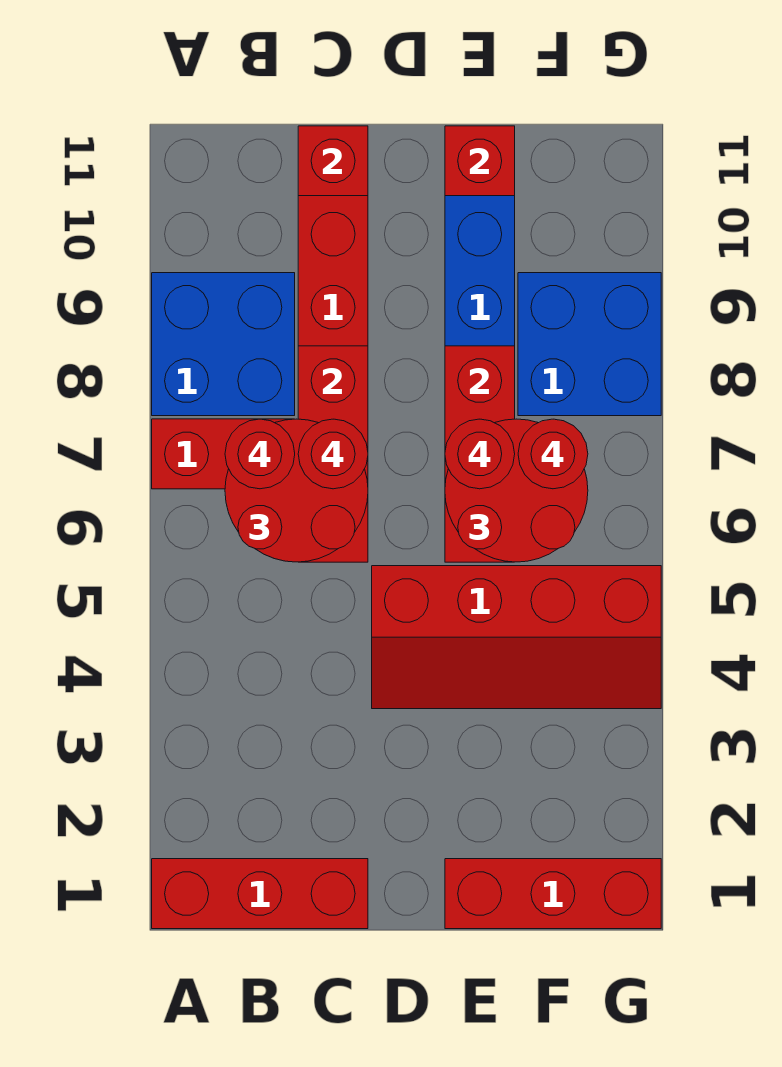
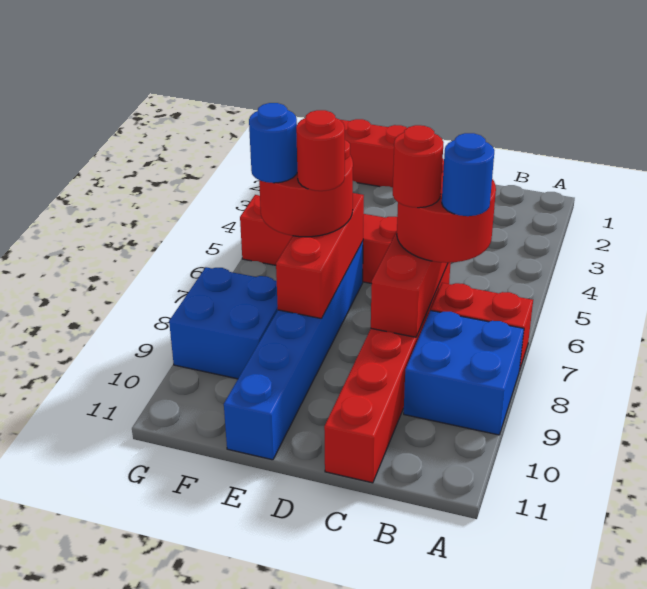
red 1x3 brick [152,859,368,929] -> none
red 1x1 round brick [225,419,295,489] -> blue 1x1 round brick [442,133,494,216]
red 1x1 brick [298,126,368,196] -> none
red 1x1 brick [445,126,515,196] -> none
red 1x1 round brick [518,419,588,489] -> blue 1x1 round brick [249,103,297,183]

